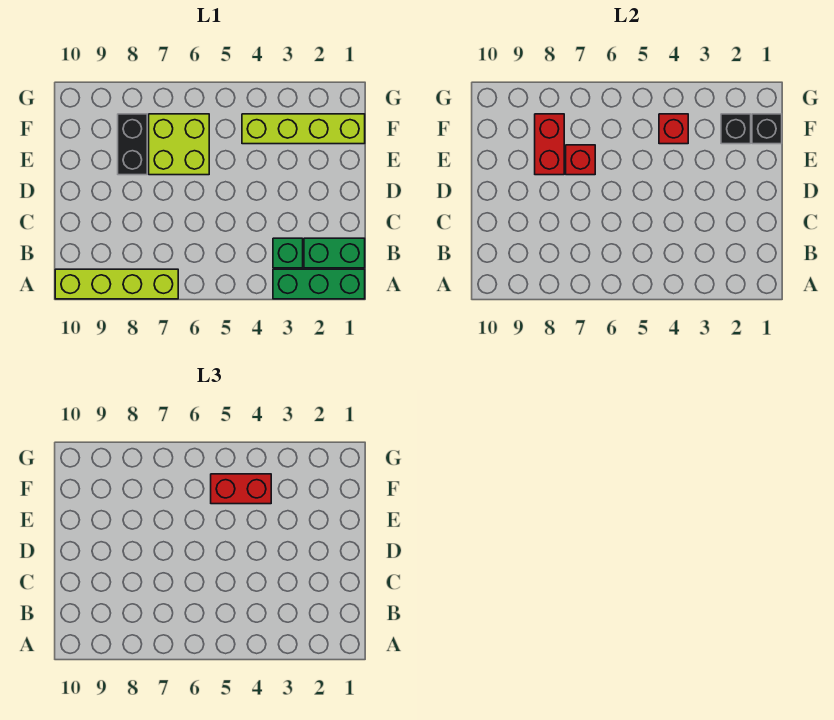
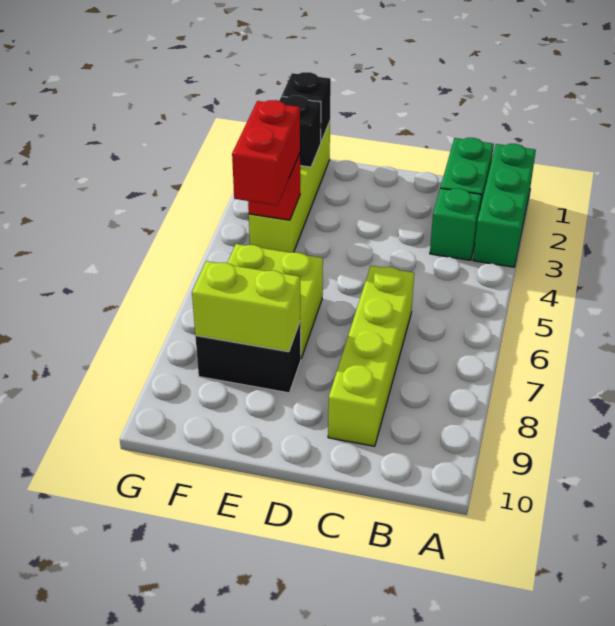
lime 1x4 brick [55,269,178,299] -> lime 1x4 brick moved to [328,266,414,446]
red 1x1 brick [566,145,595,175] -> none
red 1x2 brick [535,114,564,175] -> lime 1x2 brick [192,261,300,352]

